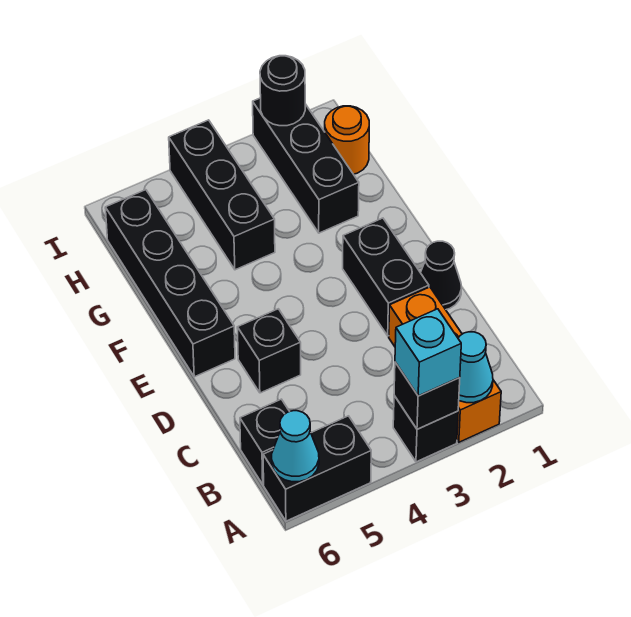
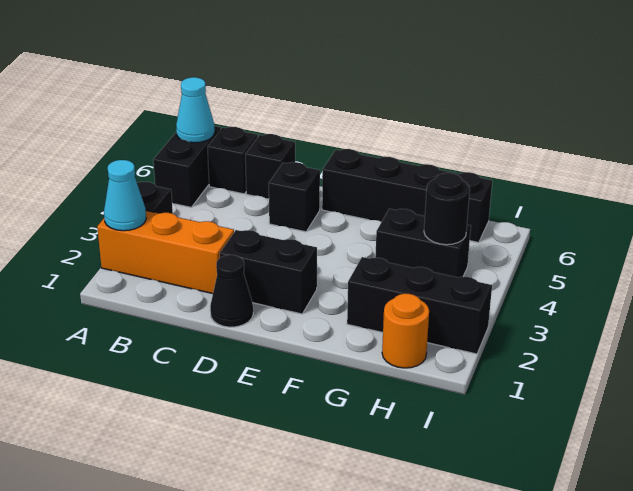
black 1x1 brick [394,362,460,429] -> black 1x1 brick moved to [245,134,295,199]
cyan 1x1 brick [395,309,461,396] -> none
black 1x3 brick [169,120,275,270] -> black 1x2 brick [375,209,471,277]
black 1x1 round brick [260,56,305,126] -> black 1x1 round brick moved to [424,173,470,245]

